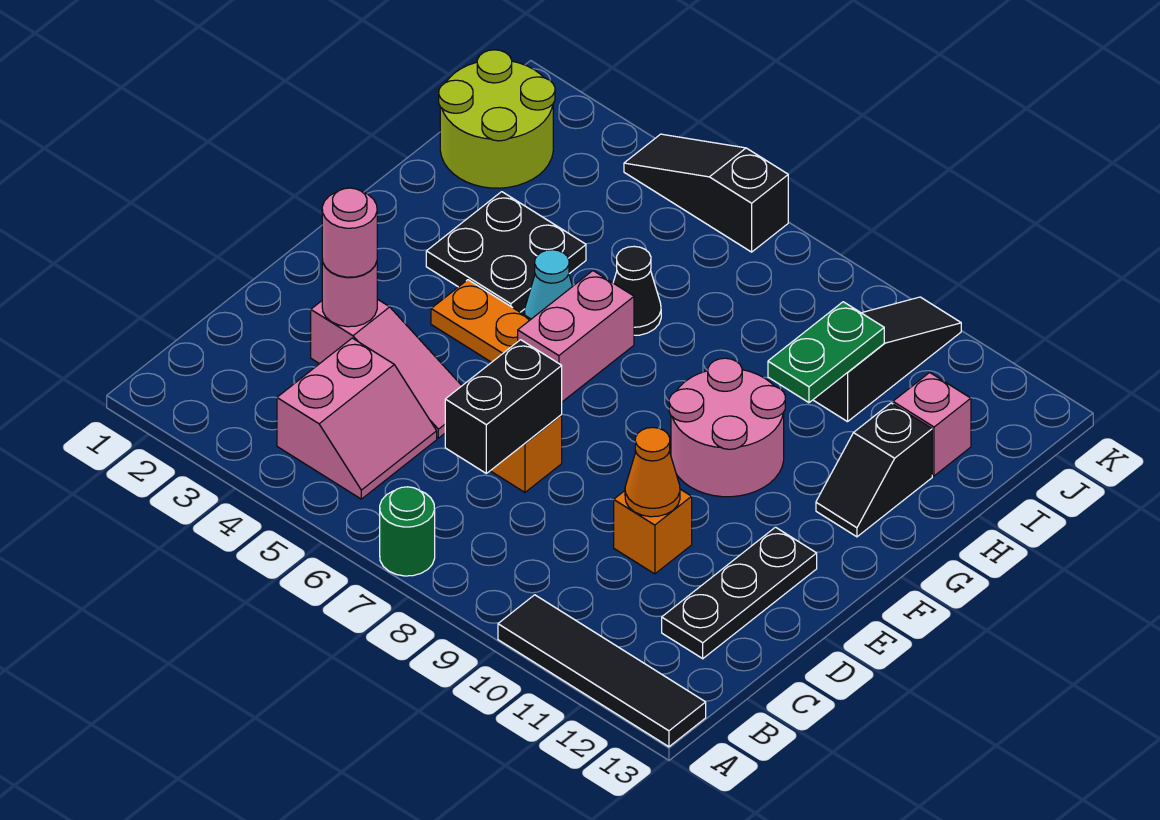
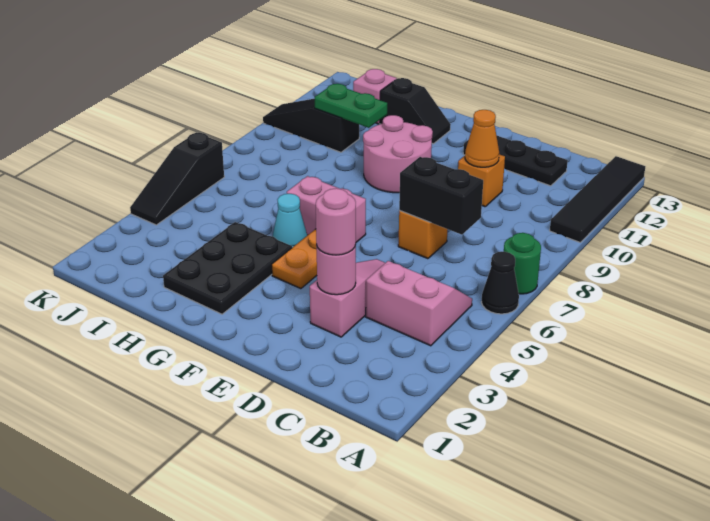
black 2x2 plate [426,192,586,312] -> black 2x3 plate [163,222,292,314]
black 1x1 cone [613,246,661,335] -> black 1x1 cone moved to [481,252,519,314]
lime 2x2 round brick [439,50,555,188] -> none

